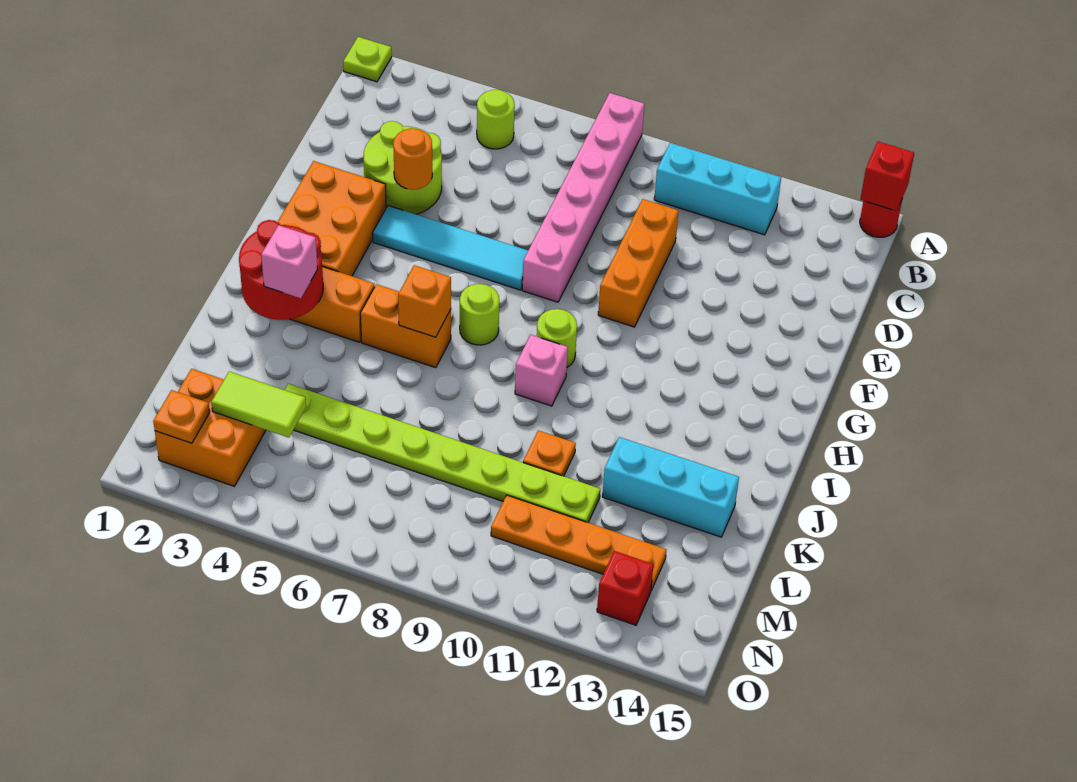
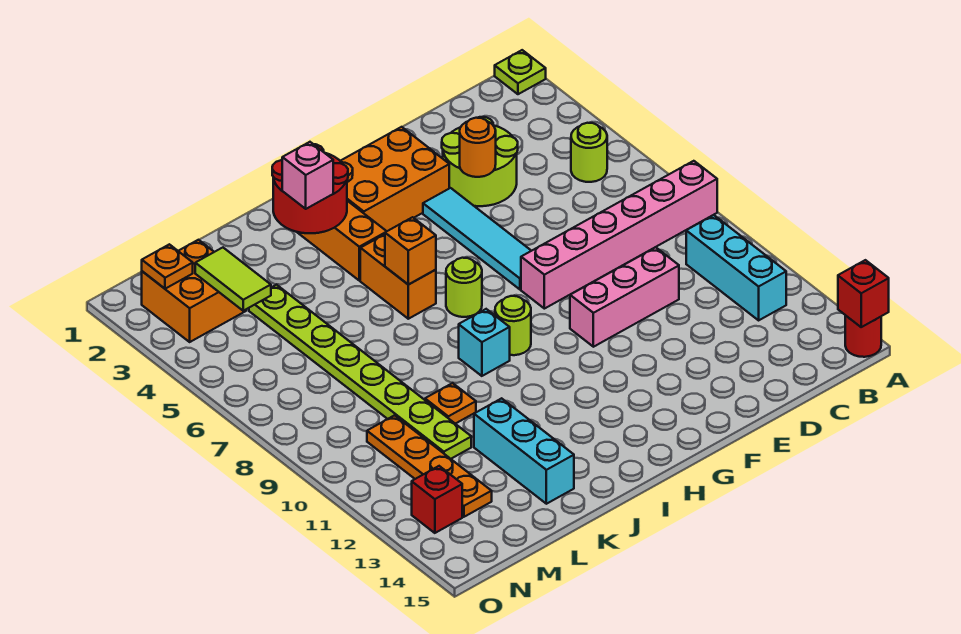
orange 1x3 brick [598,199,679,327] -> pink 1x3 brick [570,247,679,347]
pink 1x1 brick [515,335,568,406] -> cyan 1x1 brick [459,309,510,376]

